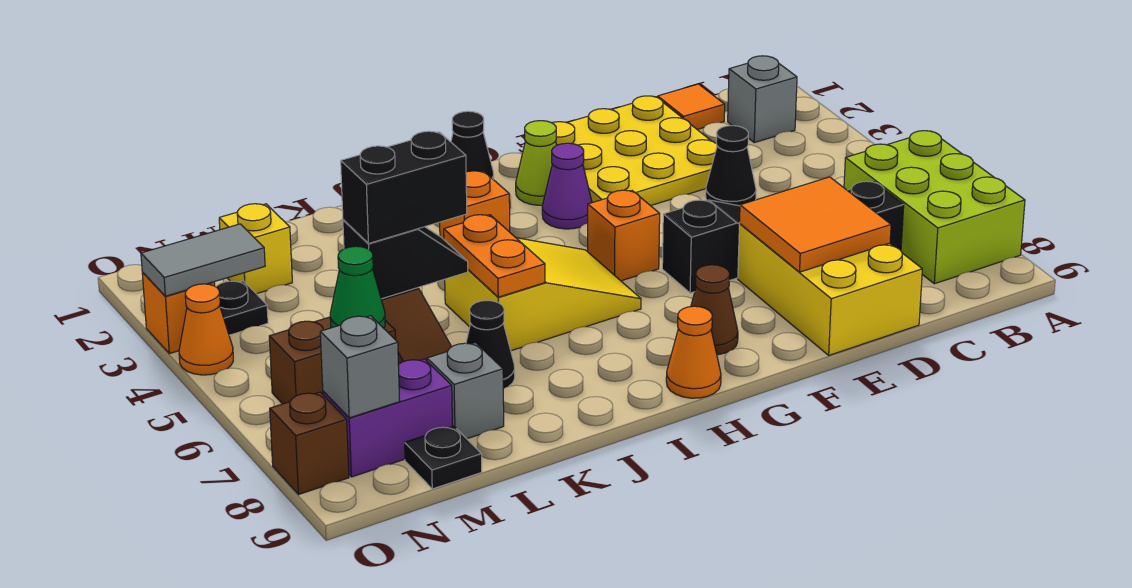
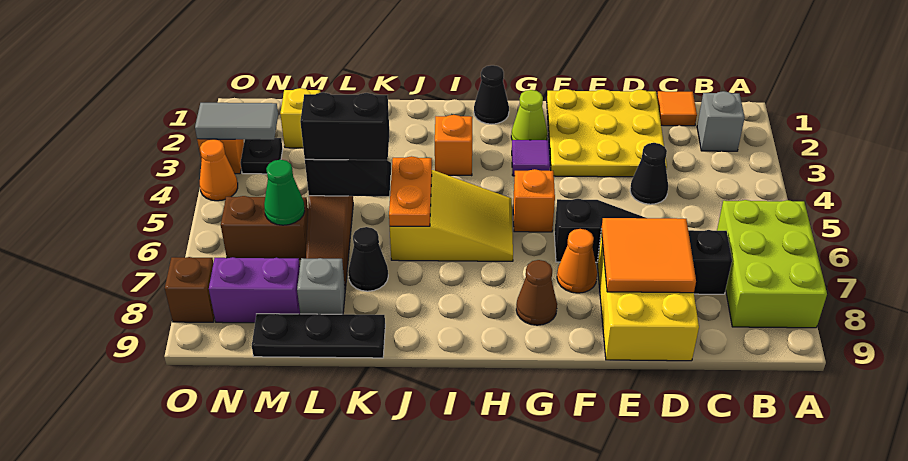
purple 1x1 cone [542,143,592,229] -> purple 1x1 tile [512,140,550,176]
orange 1x1 cone [666,306,721,398] -> orange 1x1 cone moved to [557,229,597,293]
black 1x1 plate [405,426,482,489] -> black 1x3 plate [252,314,385,358]
grey 1x1 brick [320,316,400,418] -> none

